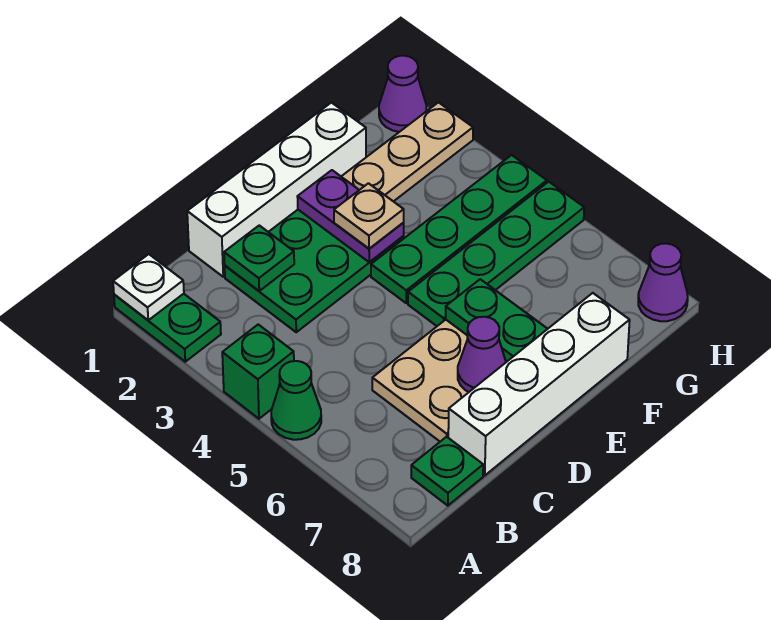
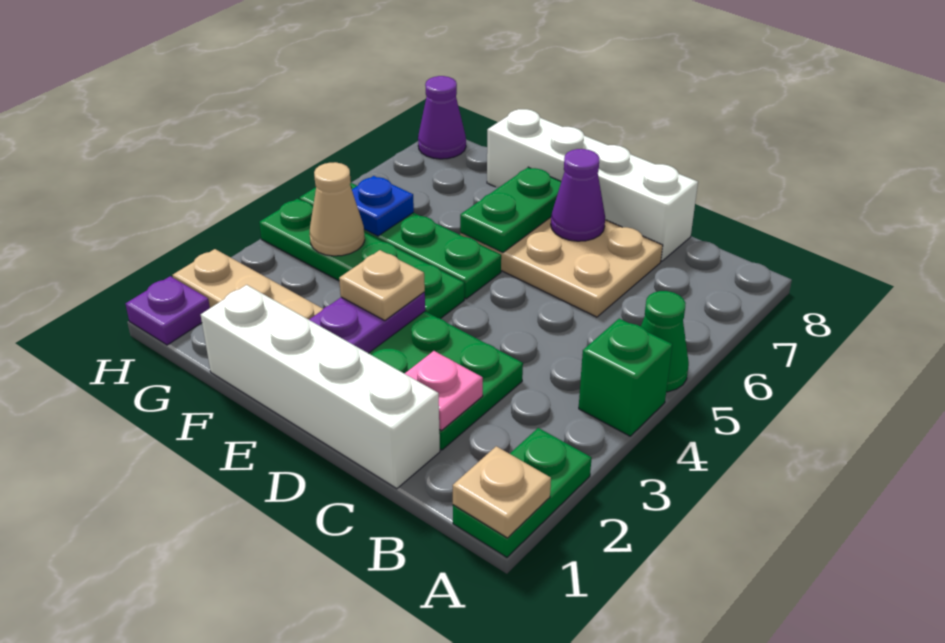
white 1x1 plate [113,254,184,320] -> tan 1x1 plate [453,446,551,538]
green 1x1 plate [411,437,483,506] -> none
green 1x1 plate [224,225,294,291] -> pink 1x1 plate [405,351,483,431]
none -> tan 1x1 cone [310,162,365,256]
none -> blue 1x1 plate [352,176,414,236]
purple 1x1 cone [379,56,426,132] -> purple 1x1 plate [126,276,210,345]

